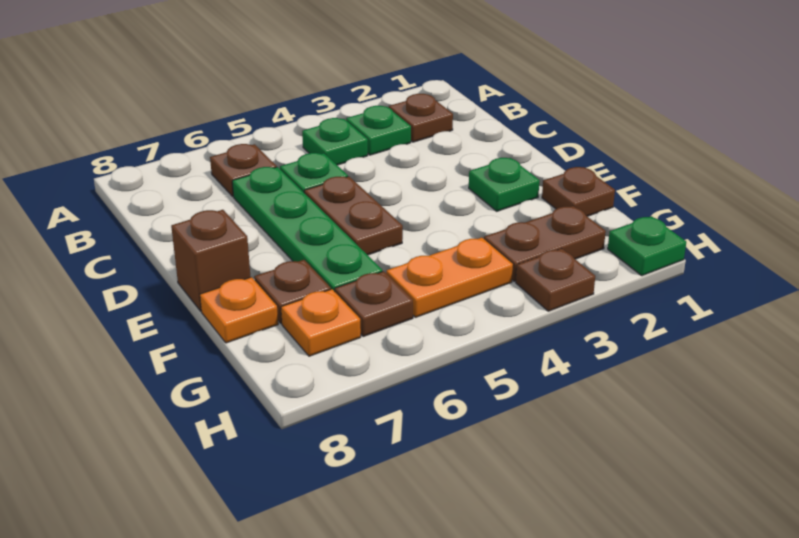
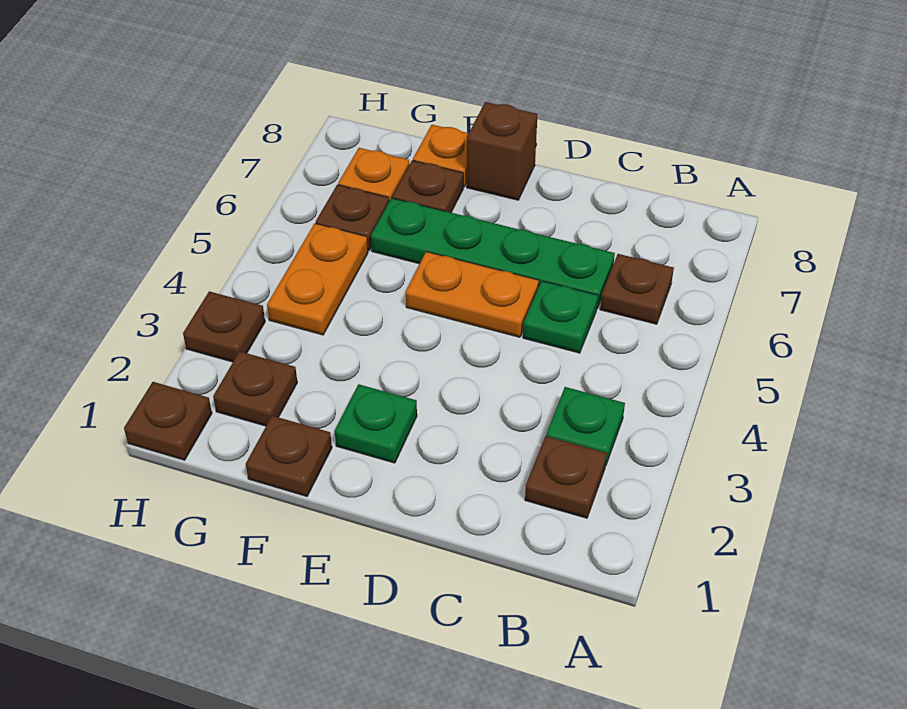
green 1x1 plate [302,118,368,165] -> none
brown 1x2 plate [304,177,403,255] -> orange 1x2 plate [406,252,539,337]
brown 1x2 plate [484,206,606,281] -> brown 1x1 plate [213,351,297,426]
green 1x1 plate [608,216,686,276] -> brown 1x1 plate [124,382,212,460]

